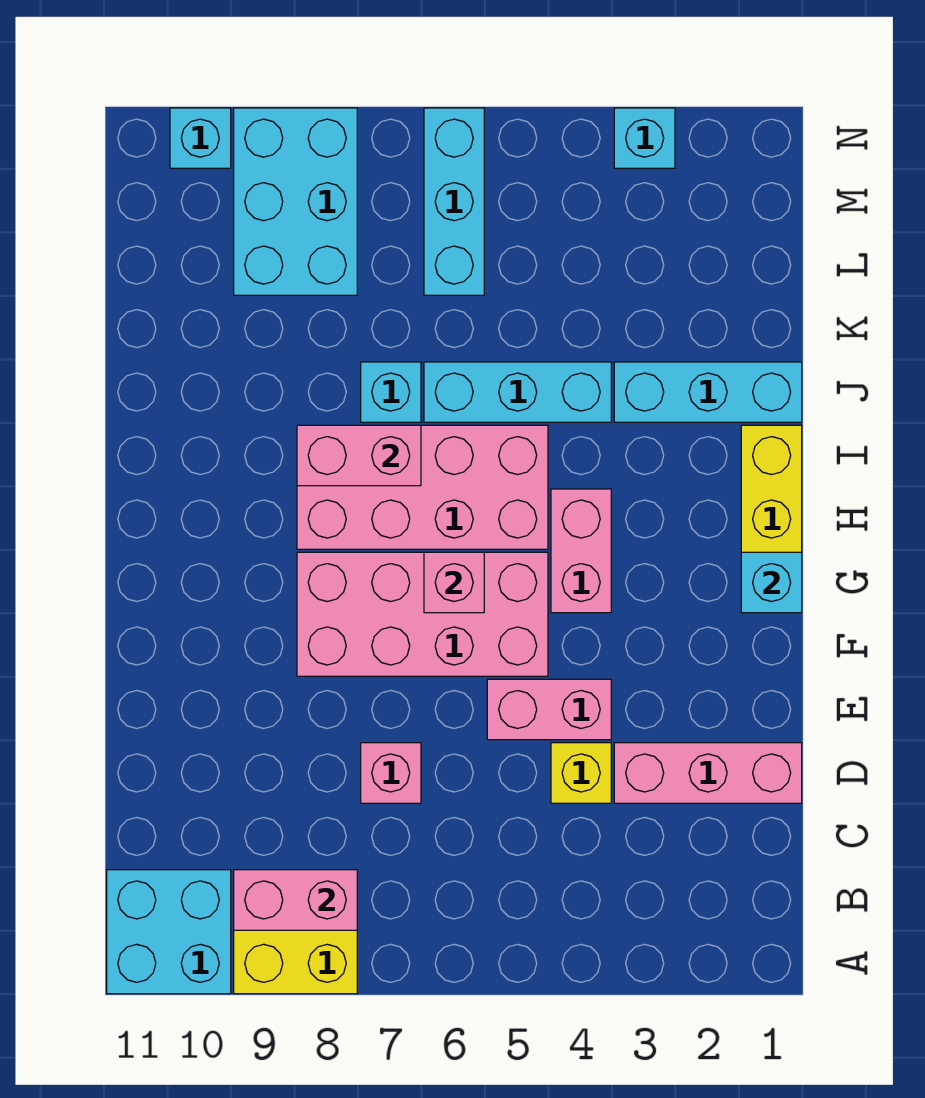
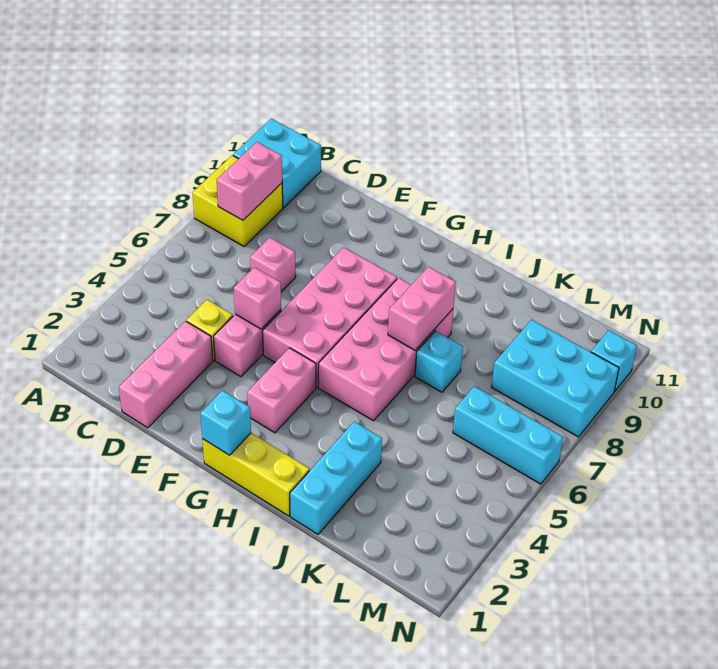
pink 1x2 brick [551,489,611,613] -> pink 1x2 brick turned to [247,348,316,433]
pink 1x1 brick [424,552,484,613] -> pink 1x1 brick moved to [234,267,281,329]
cyan 1x3 brick [424,362,611,422] -> none
cyan 1x1 brick [614,108,675,168] -> none

